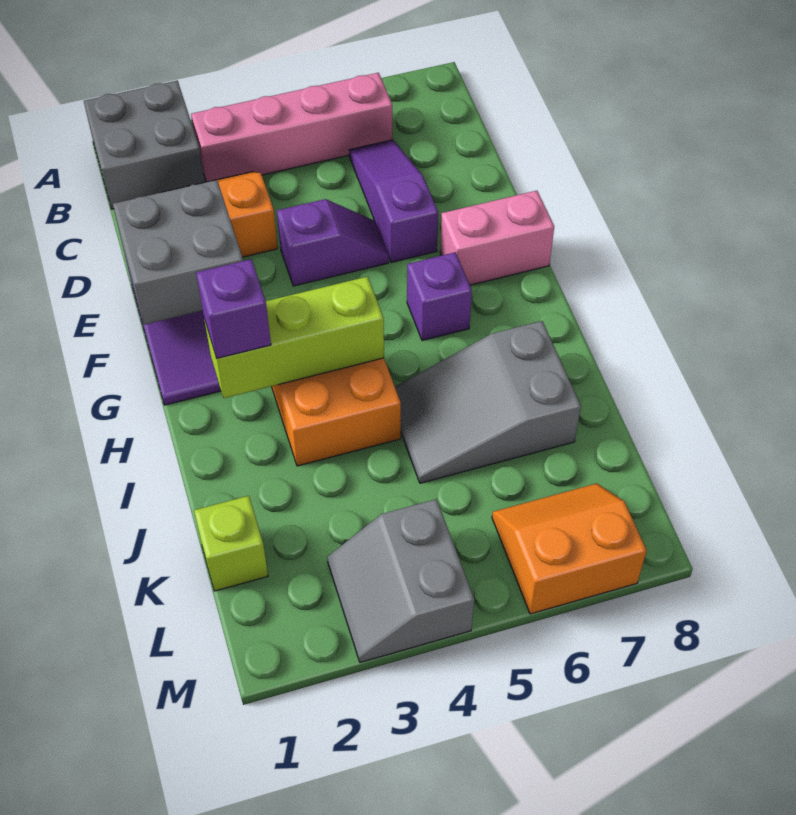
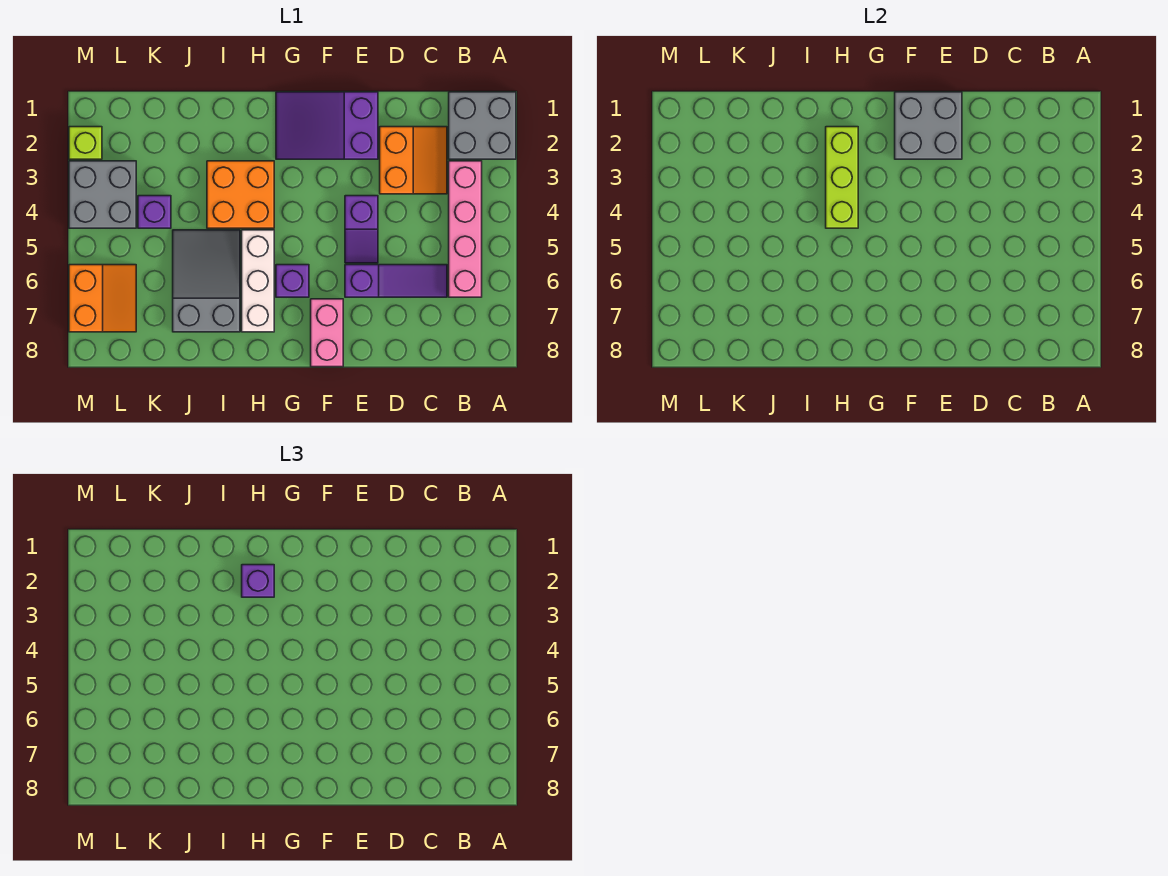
none -> white 1x3 brick [242,230,274,332]
lime 1x1 brick [194,496,268,591] -> lime 1x1 brick moved to [69,127,102,159]
none -> purple 1x1 brick [138,196,171,228]
grey 2x2 slope [327,499,474,663] -> grey 2x2 brick [69,161,136,228]

